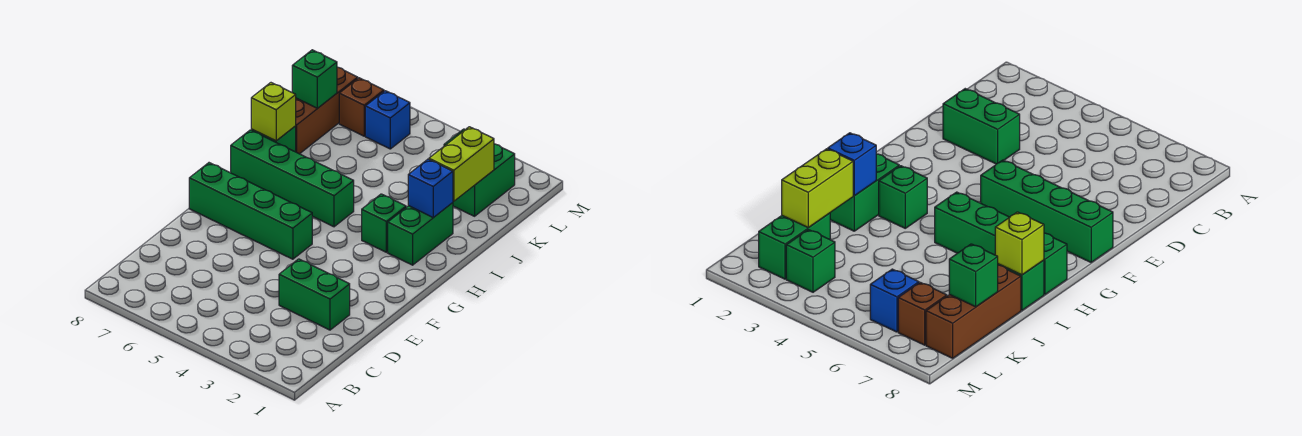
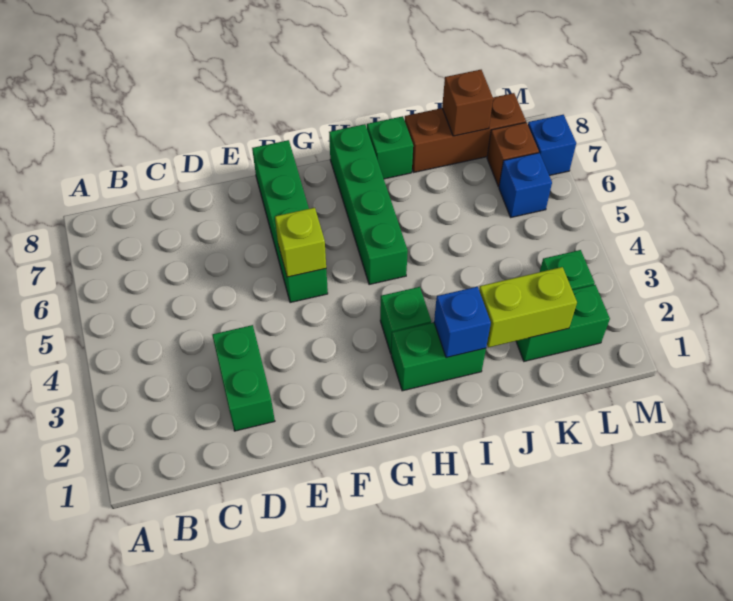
lime 1x1 brick [251,83,296,141] -> lime 1x1 brick moved to [275,208,326,277]
green 1x1 brick [292,50,337,108] -> brown 1x1 brick [442,70,493,136]
none -> blue 1x1 brick [528,115,576,176]

